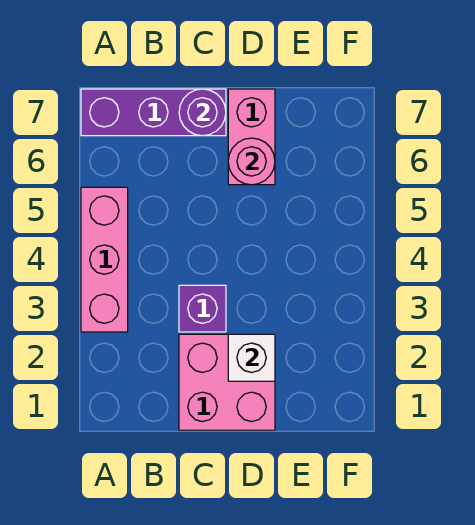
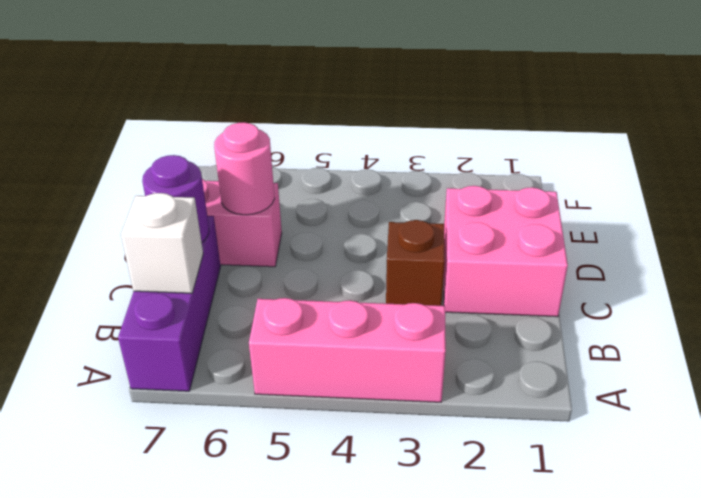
purple 1x1 brick [179,285,226,332] -> brown 1x1 brick [386,220,445,306]
white 1x1 brick [228,334,275,381] -> white 1x1 brick moved to [121,193,203,293]

